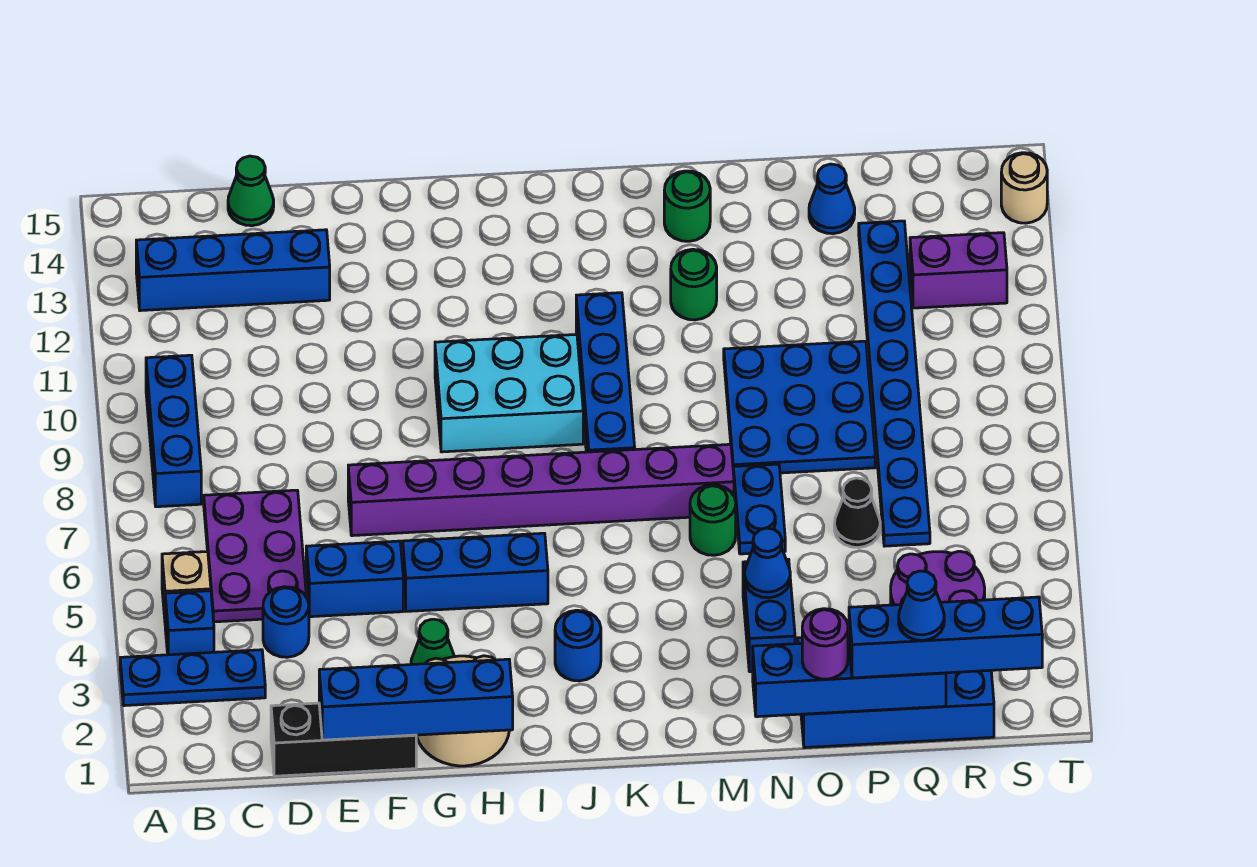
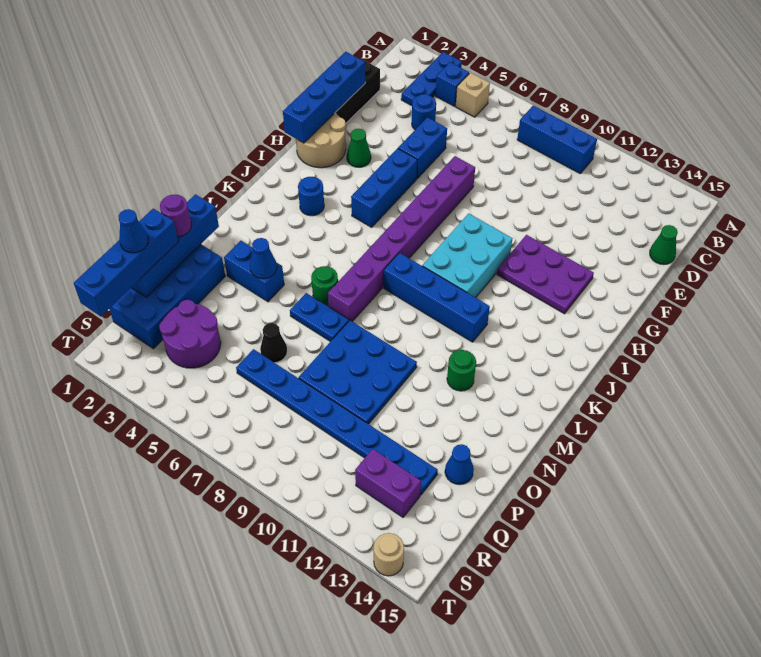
blue 1x4 brick [136,230,330,311] -> none
purple 2x3 plate [204,490,306,622] -> purple 2x3 plate moved to [497,235,594,314]
green 1x1 round brick [664,171,710,241] -> none
purple 1x2 brick [910,233,1007,308] -> purple 1x2 brick turned to [355,449,421,517]

